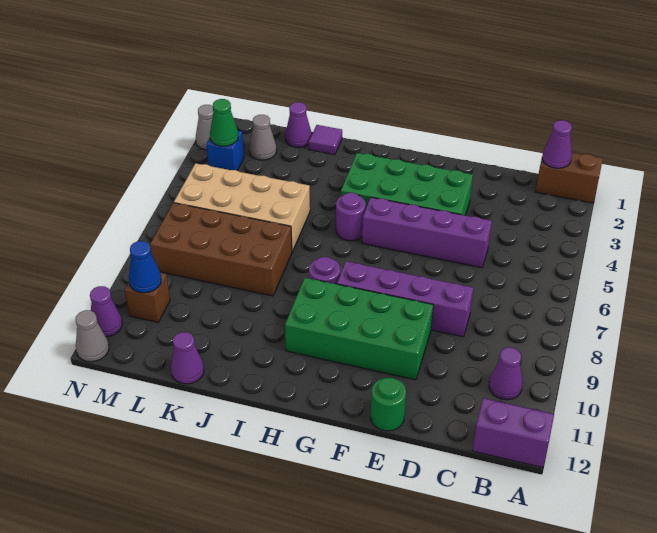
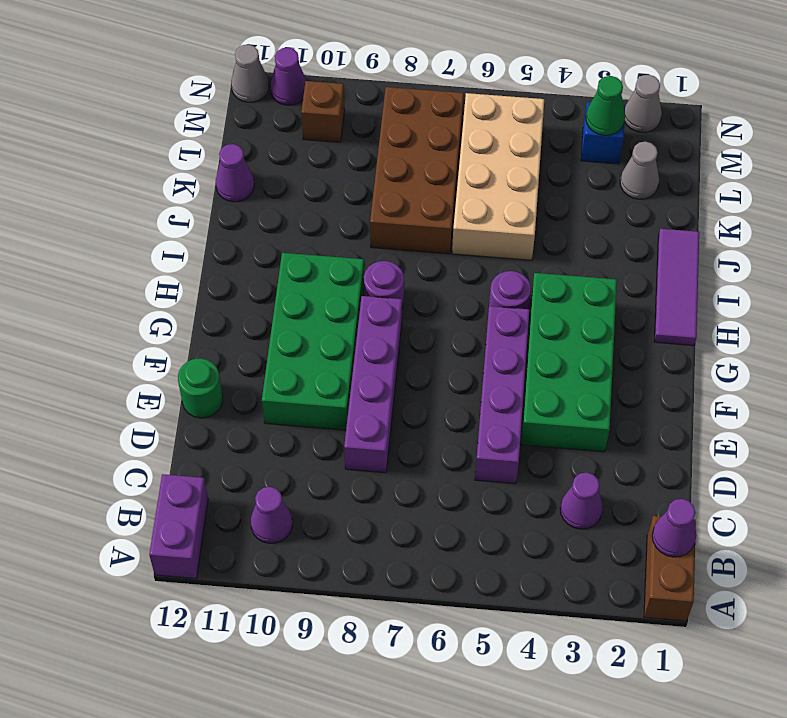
purple 1x1 tile [309,125,342,155] -> purple 1x3 tile [654,229,699,345]
purple 1x1 cone [285,102,312,148] -> purple 1x1 cone moved to [560,472,603,529]
blue 1x1 cone [129,241,161,293] -> none

